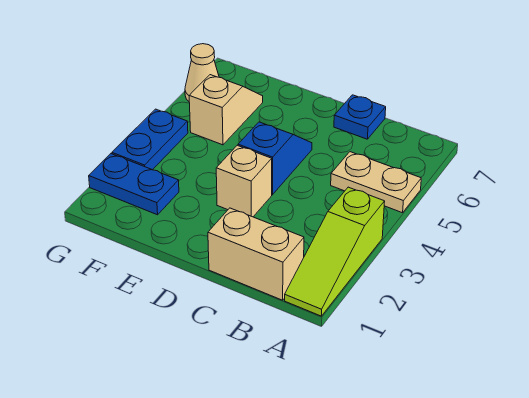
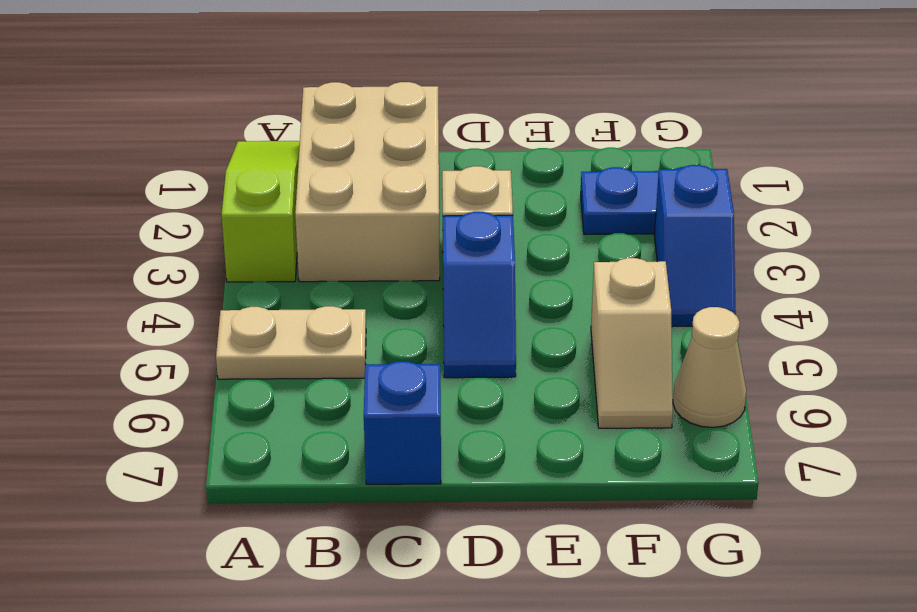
tan 1x2 brick [208,208,304,300] -> tan 2x3 brick [295,82,440,282]
blue 1x1 plate [334,95,386,139] -> blue 1x1 brick [364,361,441,484]
blue 1x2 plate [112,109,188,170] -> blue 1x2 slope [654,165,736,327]

